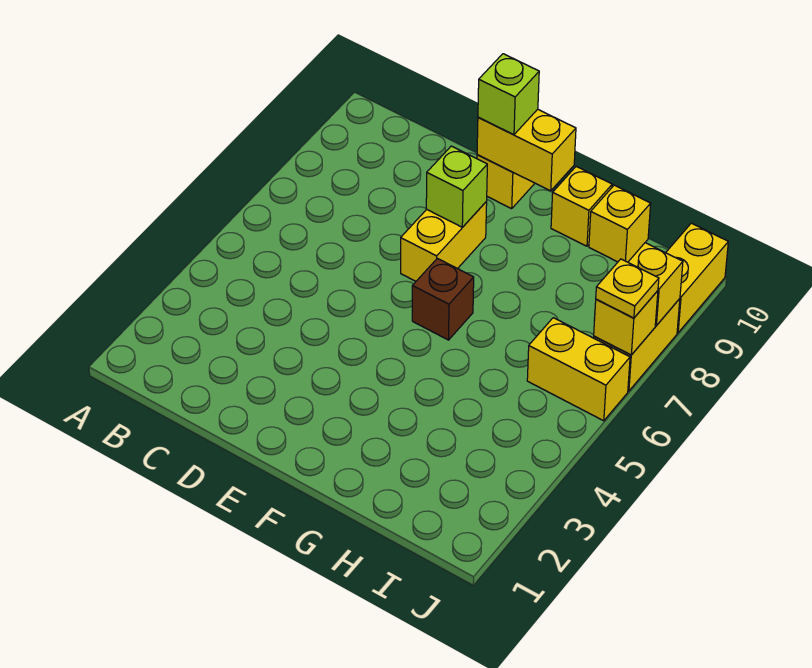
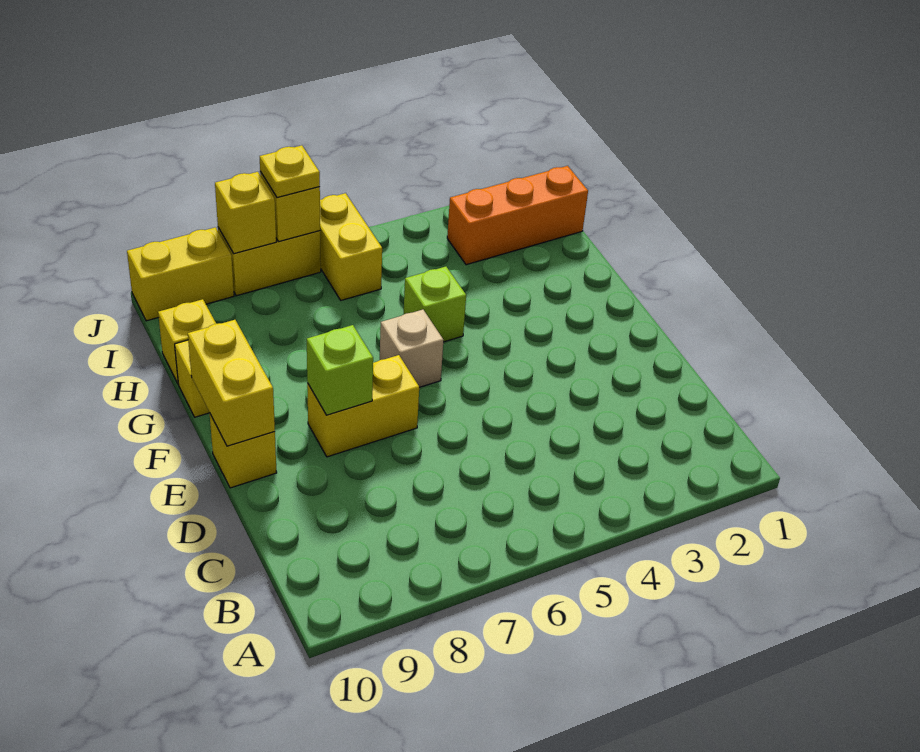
lime 1x1 brick [478,54,539,135] -> lime 1x1 brick moved to [404,267,466,342]
brown 1x1 brick [412,258,474,340] -> tan 1x1 brick [380,310,443,387]
none -> orange 1x3 brick [447,166,588,265]

